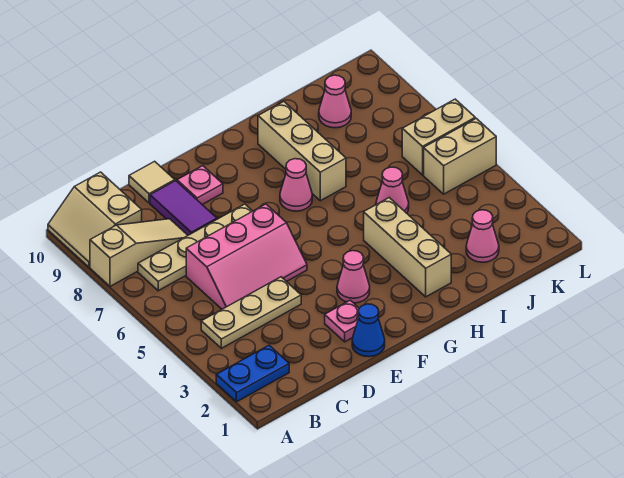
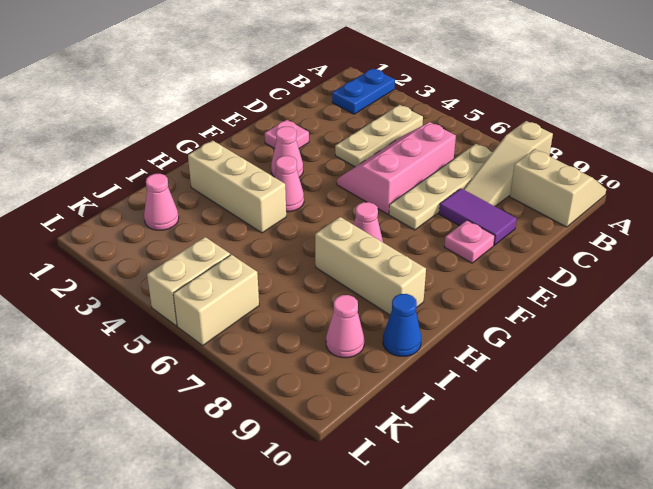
tan 1x1 tile [129,161,175,203] -> none
blue 1x1 cone [352,304,385,357] -> blue 1x1 cone moved to [383,294,421,356]
pink 1x1 cone [376,167,409,213] -> pink 1x1 cone moved to [275,156,304,212]

